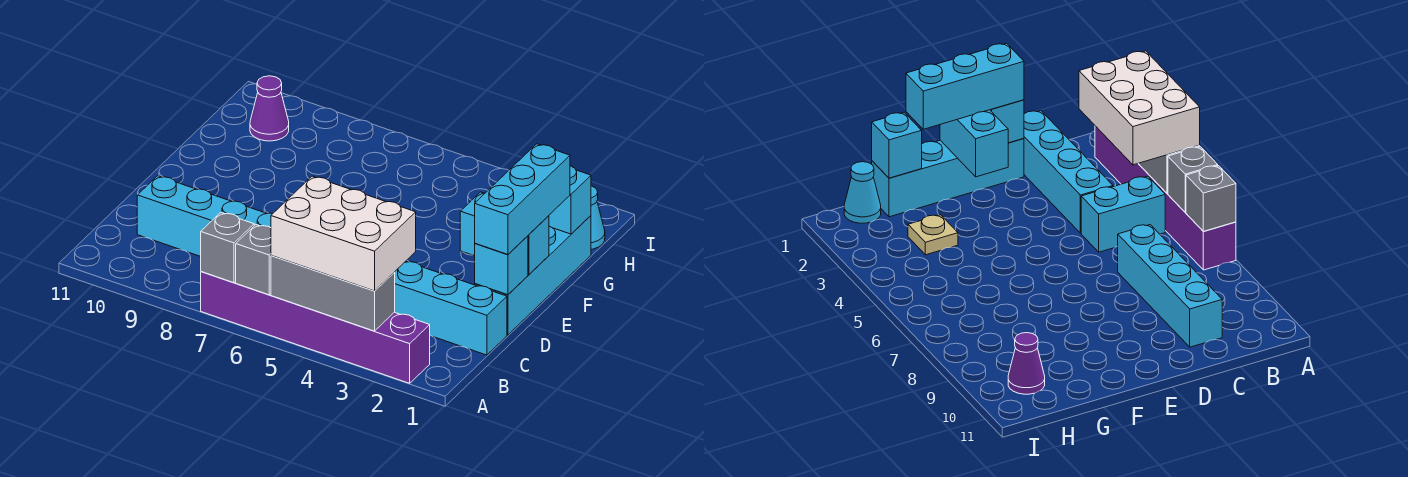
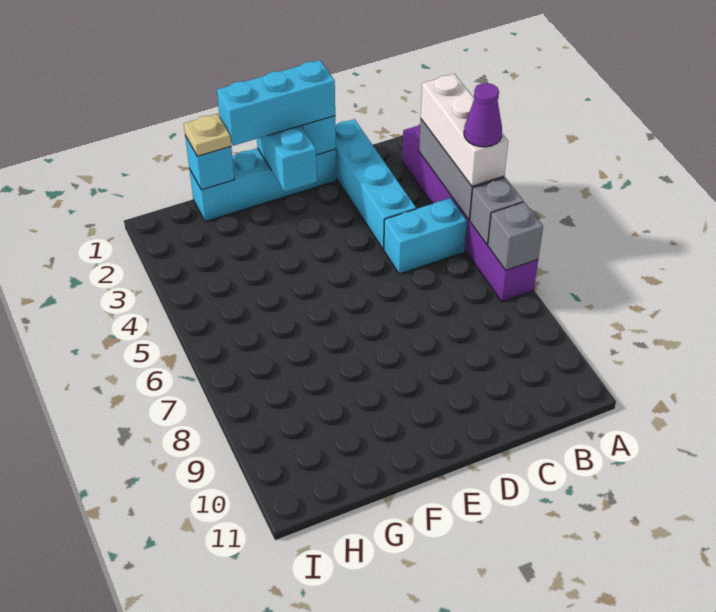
white 2x3 brick [271,176,416,291] -> white 1x3 brick [421,74,508,186]
cyan 1x4 brick [137,176,272,256] -> none
tan 1x1 plate [908,215,958,255] -> tan 1x1 plate moved to [184,114,231,156]
cyan 1x1 cone [591,186,605,249] -> none
purple 1x1 cone [250,76,289,141] -> purple 1x1 cone moved to [464,83,502,147]

